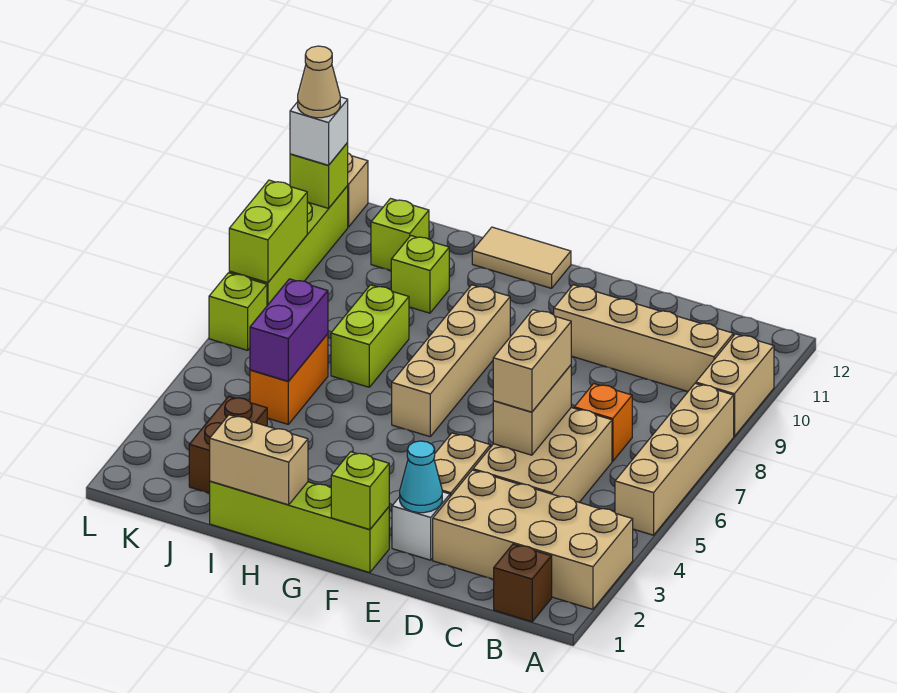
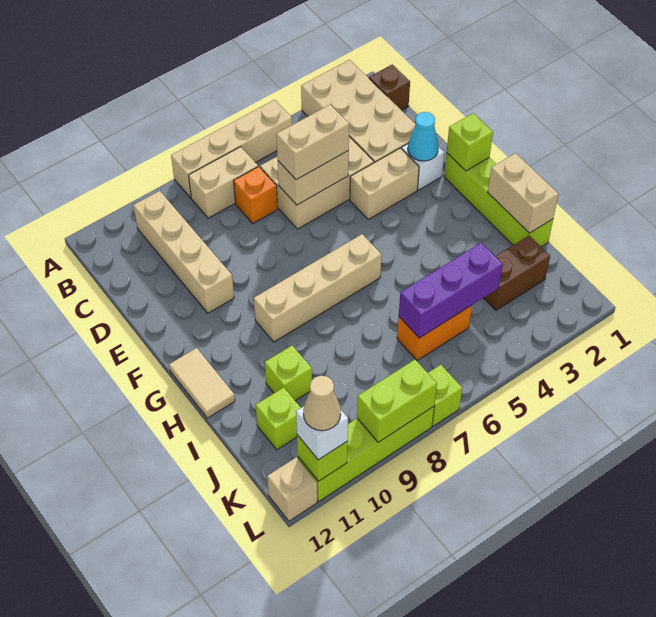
tan 1x2 brick [696,334,774,436] -> tan 1x2 brick moved to [189,147,258,218]
lime 1x2 brick [331,285,409,387] -> none
purple 1x2 brick [250,279,328,381] -> purple 1x3 brick [399,243,503,338]

